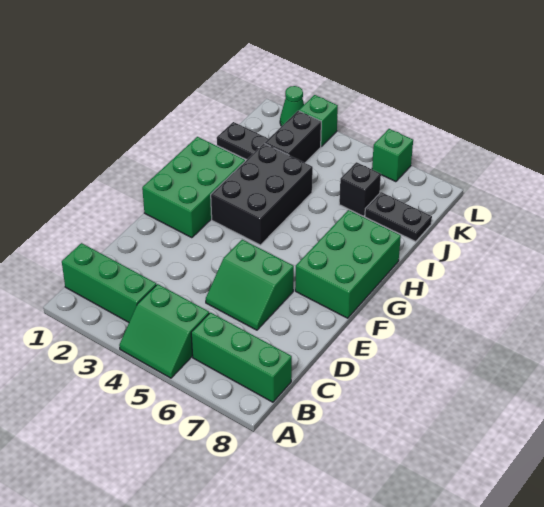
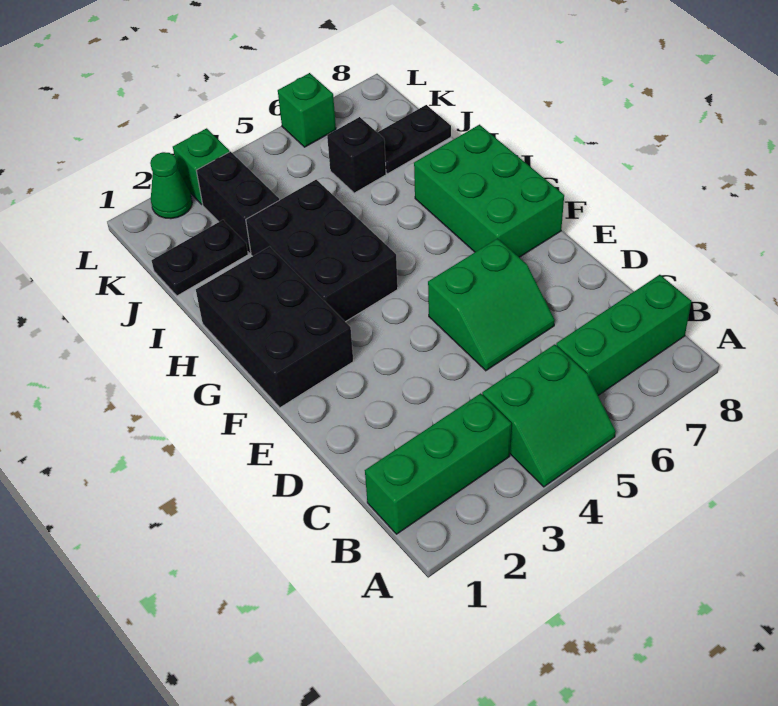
green 2x3 brick [142,137,245,238] -> black 2x3 brick [196,246,353,408]

